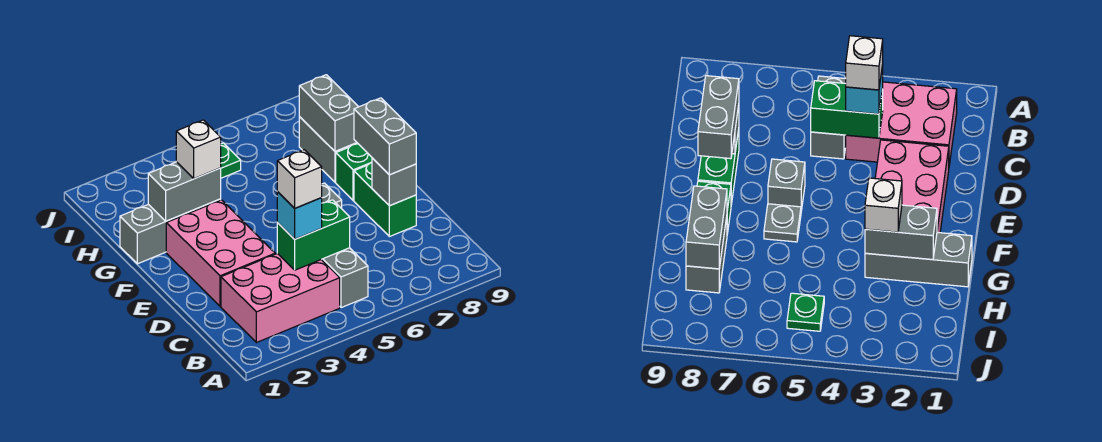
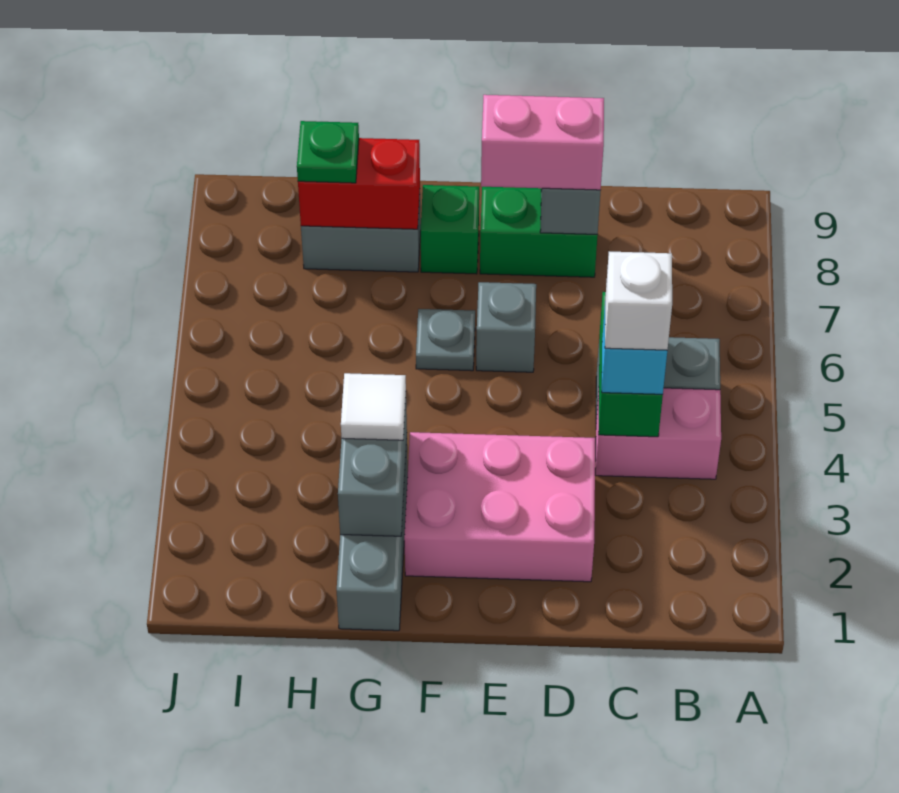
pink 2x3 brick [221,253,340,343] -> pink 1x2 brick [595,388,721,479]
grey 1x2 brick [354,98,416,175] -> pink 1x2 brick [481,95,604,190]
white 1x1 brick [176,120,221,179] -> white 1x1 tile [341,373,406,440]
grey 1x2 brick [299,75,358,151] -> red 1x2 brick [298,138,420,229]
green 1x1 plate [221,143,241,178] -> green 1x1 plate moved to [297,121,359,183]

